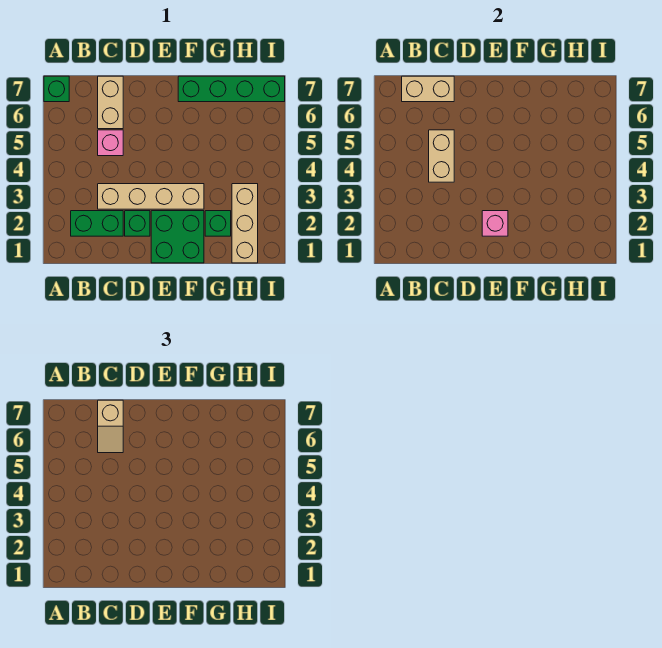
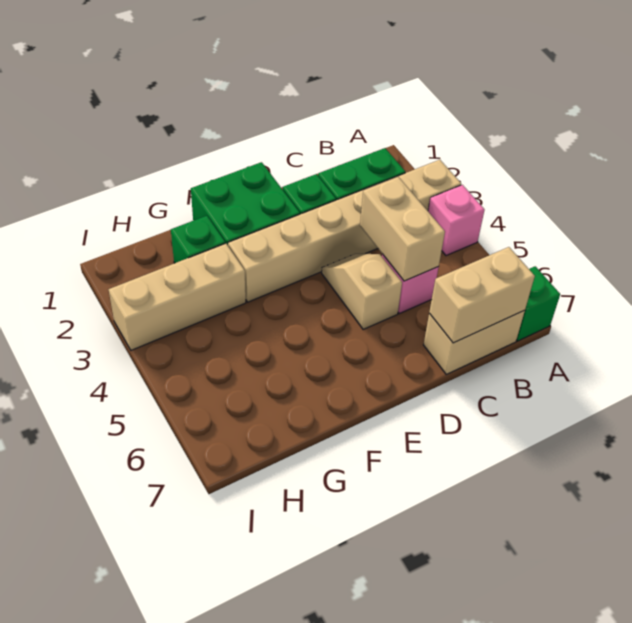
tan 1x4 brick [98,184,204,209] -> tan 1x6 brick [228,160,461,302]
tan 1x2 brick [98,76,123,129] -> tan 1x2 brick turned to [424,310,525,374]
tan 1x2 slope [98,400,123,453] -> tan 1x2 slope moved to [322,254,402,329]
pink 1x1 brick [482,211,508,236] -> pink 1x1 brick moved to [428,185,484,256]
green 1x4 brick [178,76,285,102] -> none
tan 1x3 brick [232,184,258,263] -> tan 1x3 brick turned to [109,243,246,350]

